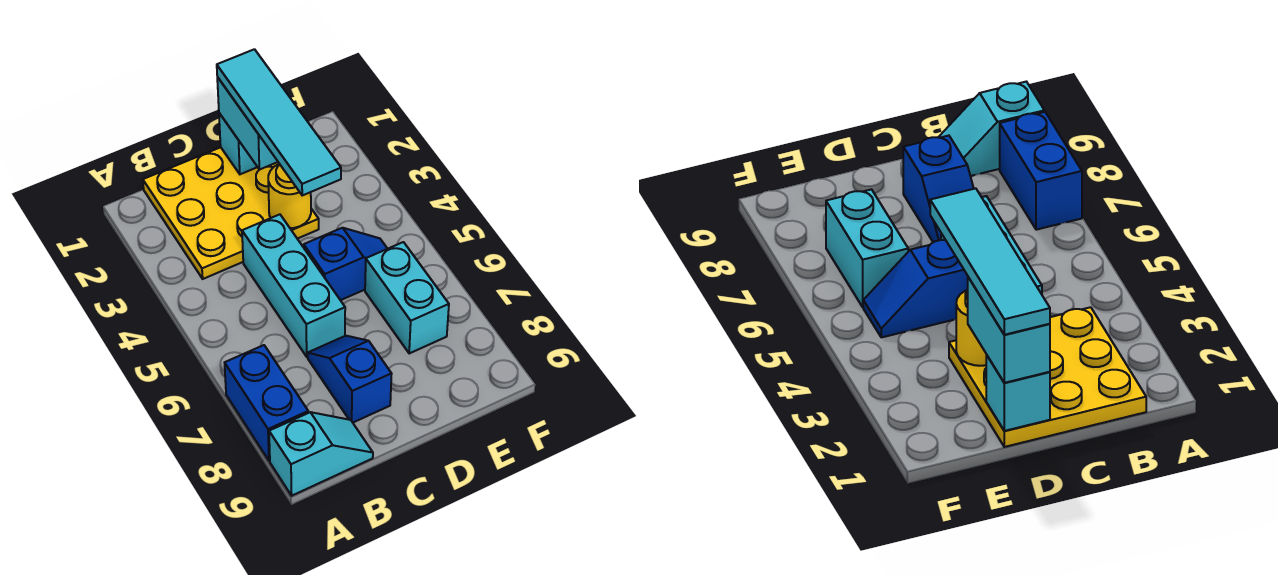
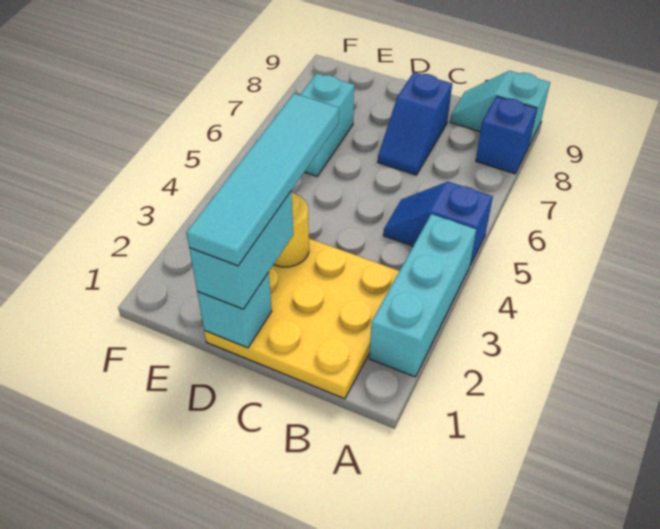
blue 1x2 brick [225,345,308,461] -> blue 1x1 brick [476,96,537,174]
cyan 1x3 brick [242,214,345,357] -> cyan 1x3 brick moved to [369,214,476,377]
blue 1x2 slope [304,228,387,300] -> blue 1x2 slope moved to [383,182,493,265]

